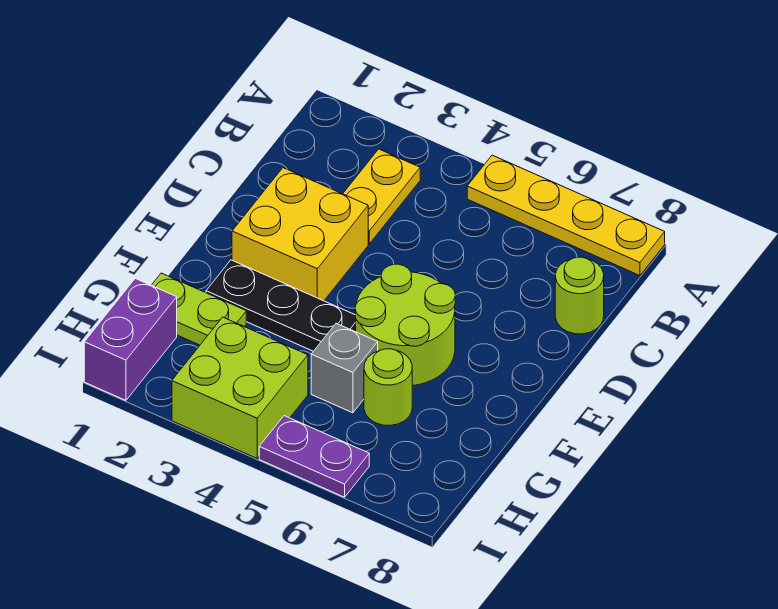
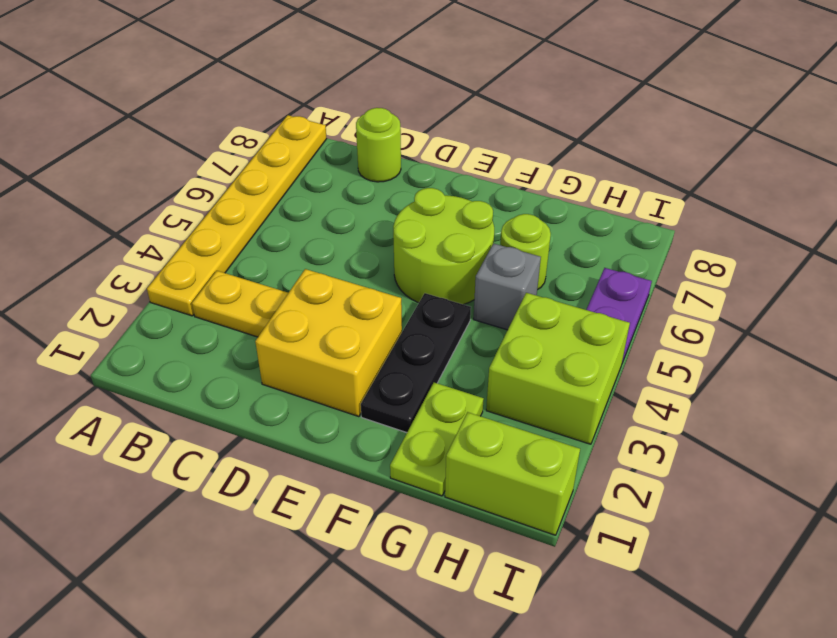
yellow 1x4 plate [467,155,665,275] -> yellow 1x6 plate [147,115,327,316]
purple 1x2 brick [84,278,177,400] -> lime 1x2 brick [445,412,580,535]

